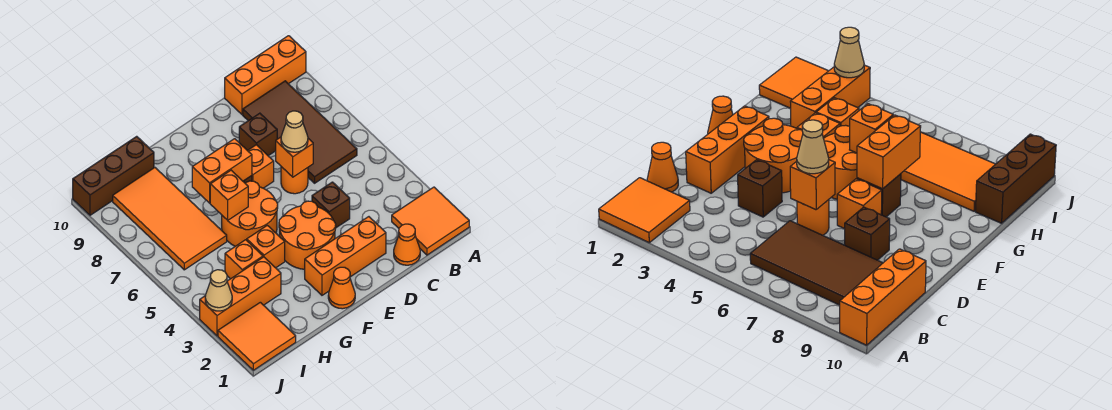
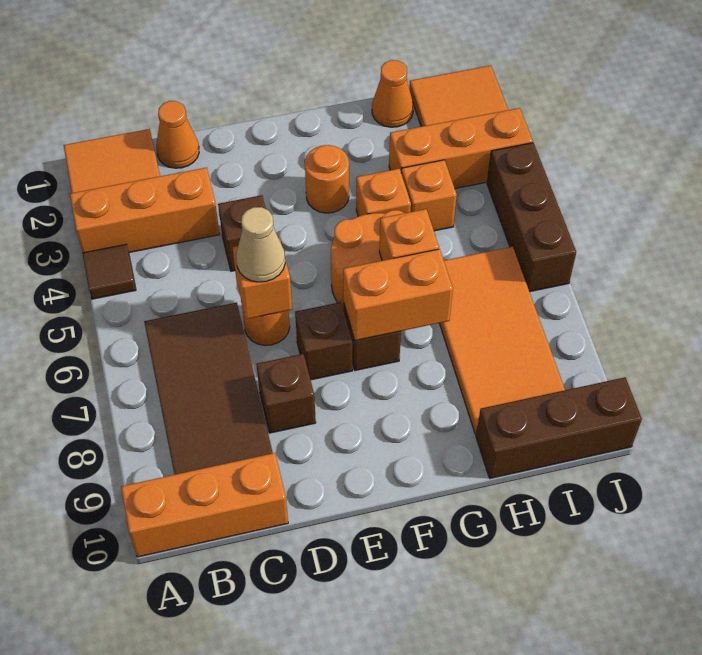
none -> brown 1x1 tile [82,244,136,299]
orange 1x3 brick [305,217,386,295] -> orange 1x3 brick moved to [70,168,220,253]
orange 2x2 round brick [279,201,336,269] -> orange 1x1 round brick [305,145,349,213]
orange 1x1 brick [248,145,274,188] -> brown 1x1 brick [295,302,352,380]
orange 1x1 cone [328,267,355,309] -> orange 1x1 cone moved to [372,60,413,127]
tan 1x1 cone [205,270,232,311] -> none
none -> brown 1x3 brick [487,143,576,292]

